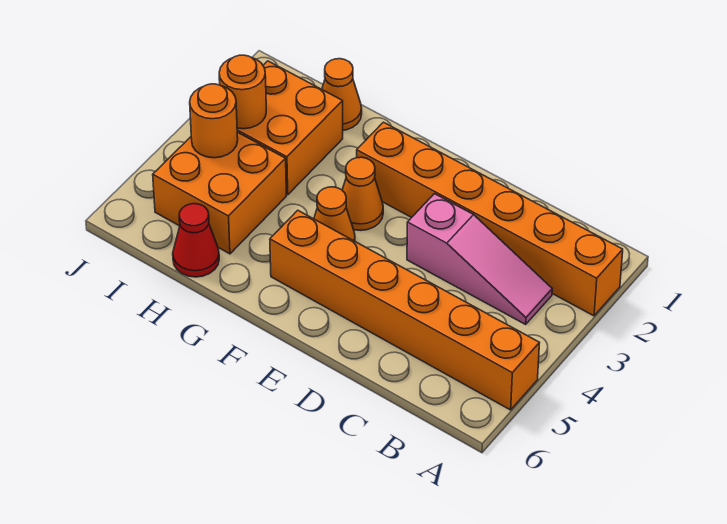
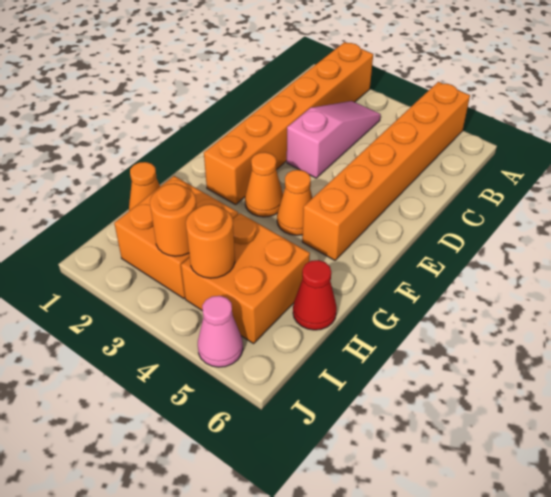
none -> pink 1x1 cone [198,296,243,367]

